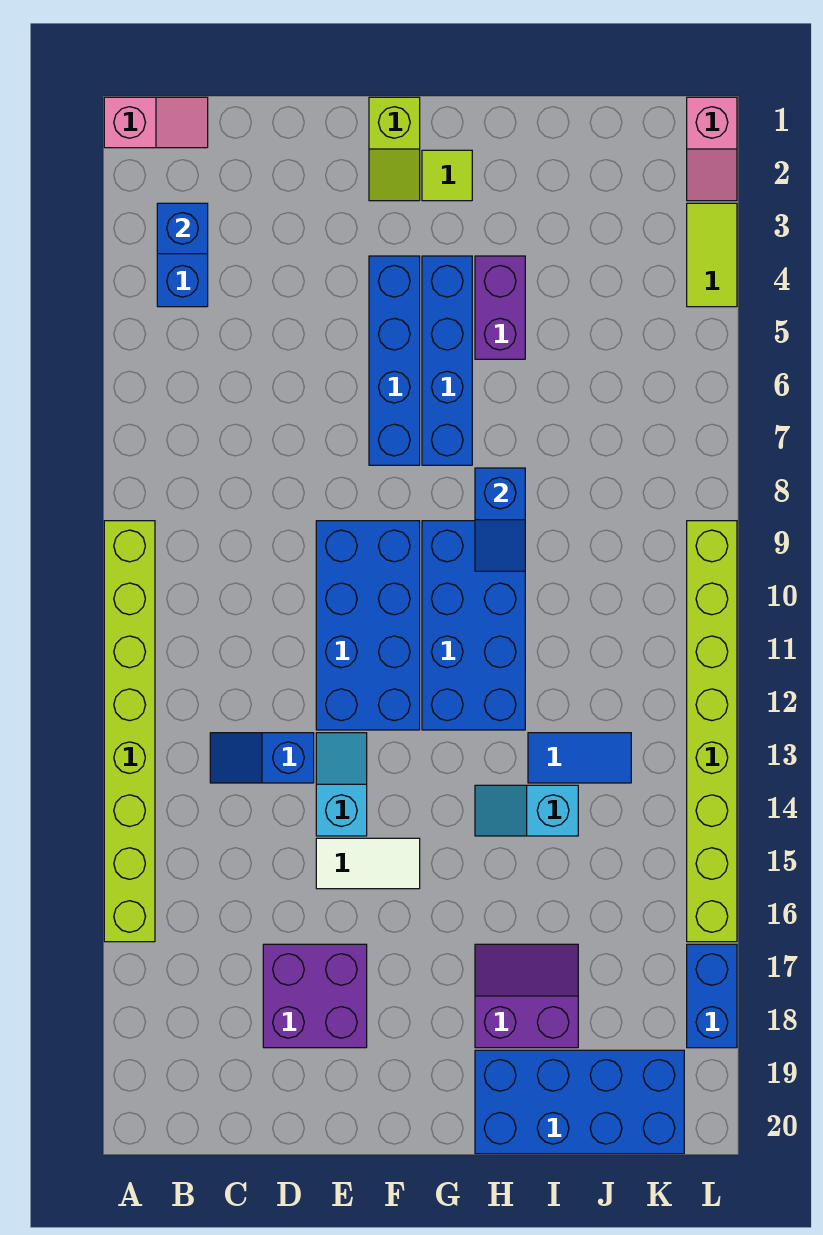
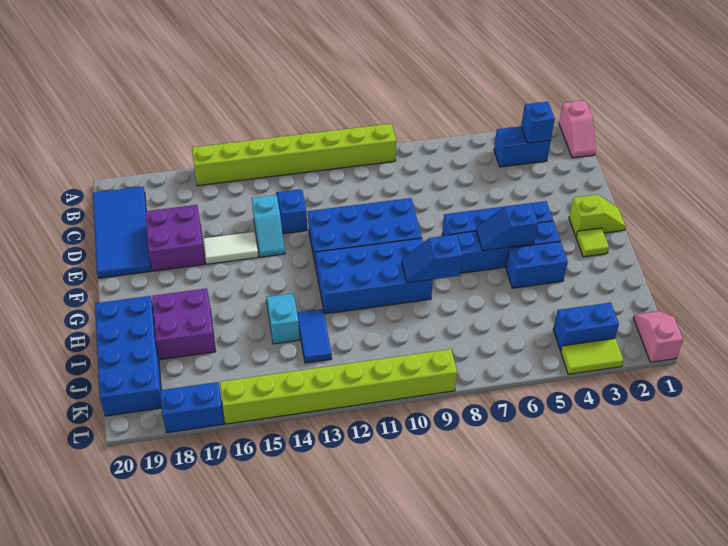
none -> blue 2x4 tile [93,187,151,278]
cyan 1x2 slope [316,733,367,836] -> cyan 1x2 slope turned to [252,195,285,257]
white 1x2 tile [316,838,420,889] -> white 1x2 tile turned to [203,232,258,264]
lime 1x2 slope [369,97,420,201] -> lime 1x2 slope turned to [569,194,626,236]
none -> blue 1x2 slope [476,203,538,251]
purple 1x2 brick [475,256,525,359] -> blue 1x2 brick [506,241,568,288]
purple 2x2 slope [475,944,578,1048] -> purple 2x2 brick [152,288,216,360]
none -> blue 1x2 brick [553,303,619,351]
pink 1x2 slope [687,97,737,201] -> pink 1x2 slope turned to [634,311,683,362]

